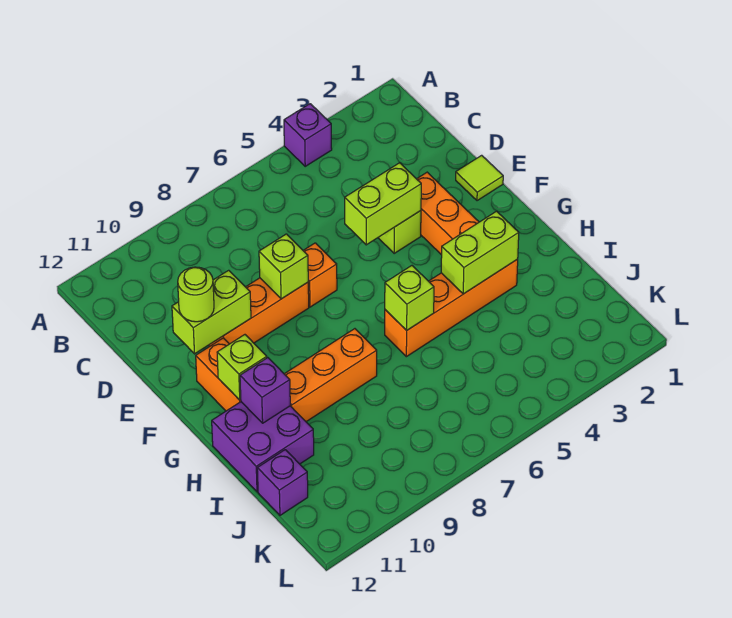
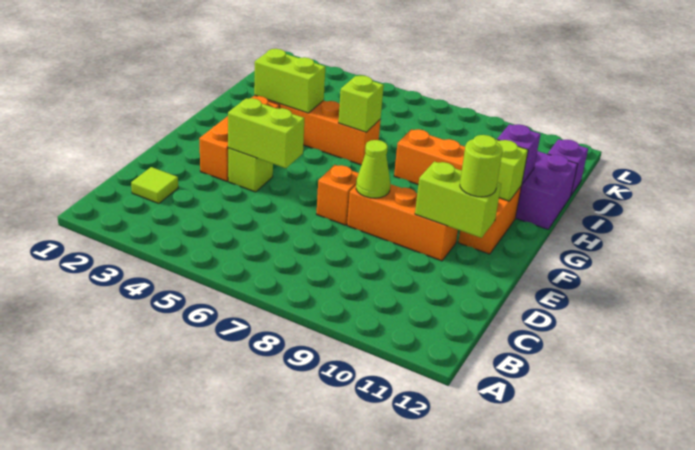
purple 1x1 brick [284,104,332,166] -> none
lime 1x1 tile [456,155,503,201] -> lime 1x1 tile moved to [131,167,178,204]
lime 1x1 brick [259,234,308,299] -> lime 1x1 cone [356,140,390,198]

